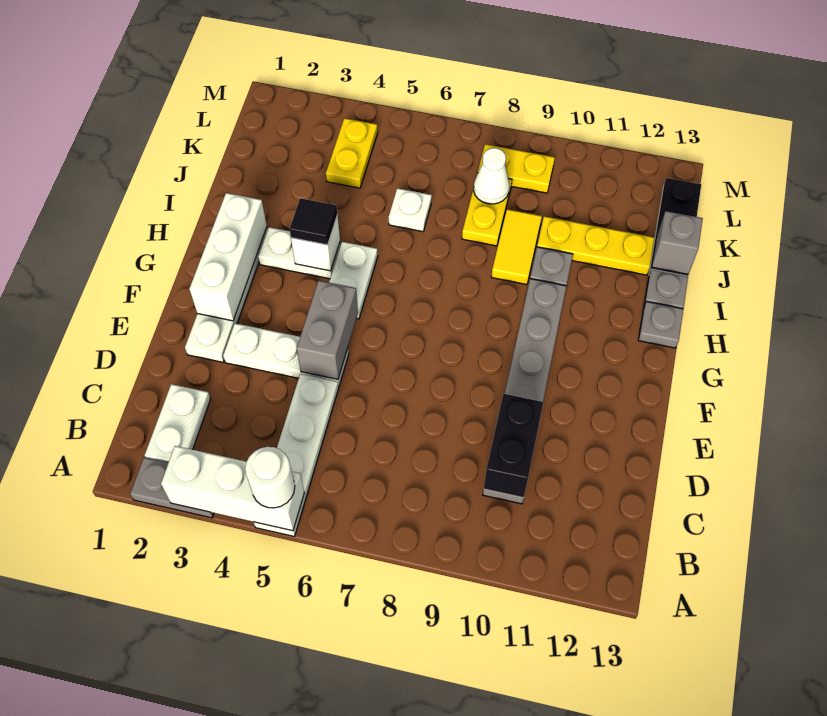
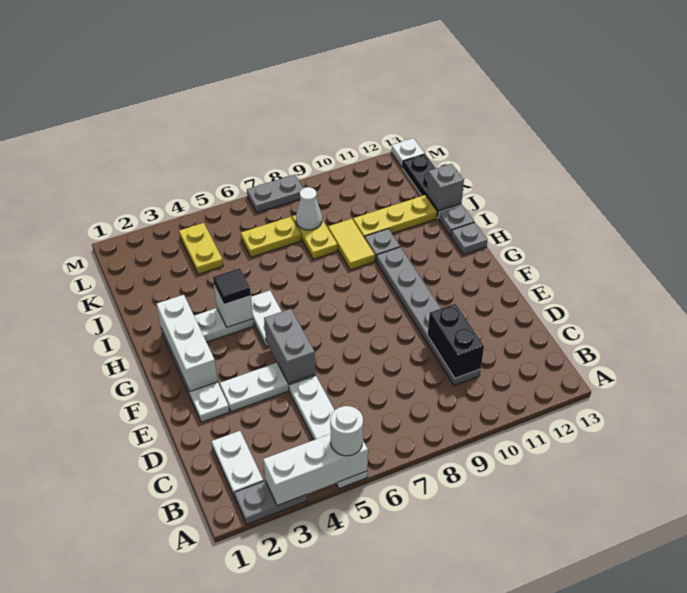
white 1x1 plate [389,188,432,232] -> white 1x1 plate moved to [391,138,425,168]
yellow 1x2 plate [478,144,555,193] -> yellow 1x2 plate moved to [241,217,301,257]
none -> grey 1x2 plate [247,175,303,213]

